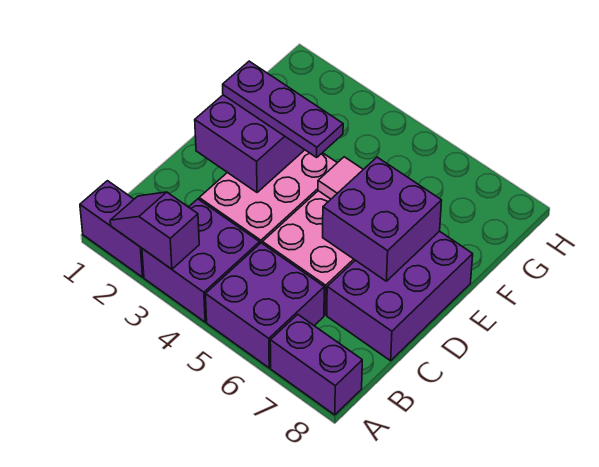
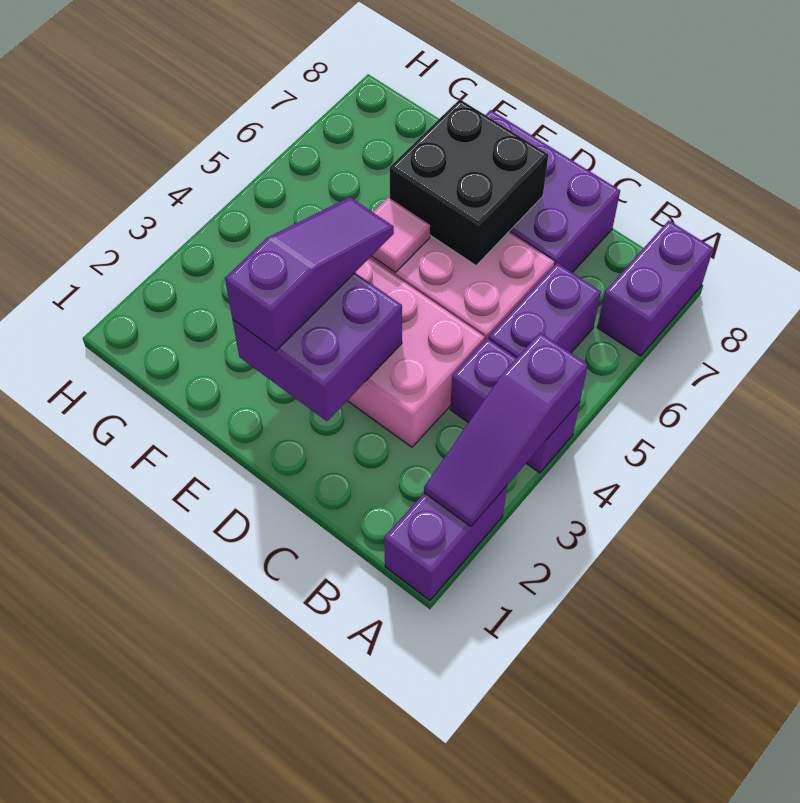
purple 1x2 slope [110,192,199,269] -> purple 1x3 slope [424,333,588,527]
purple 2x2 brick [142,199,260,322] -> purple 1x2 brick [450,338,580,473]
purple 2x2 brick [205,243,324,368] -> purple 1x2 brick [488,263,601,358]
purple 2x2 brick [323,157,442,281] -> black 2x2 brick [390,99,548,266]
purple 1x3 plate [223,61,343,157] -> purple 1x3 slope [225,197,394,350]

